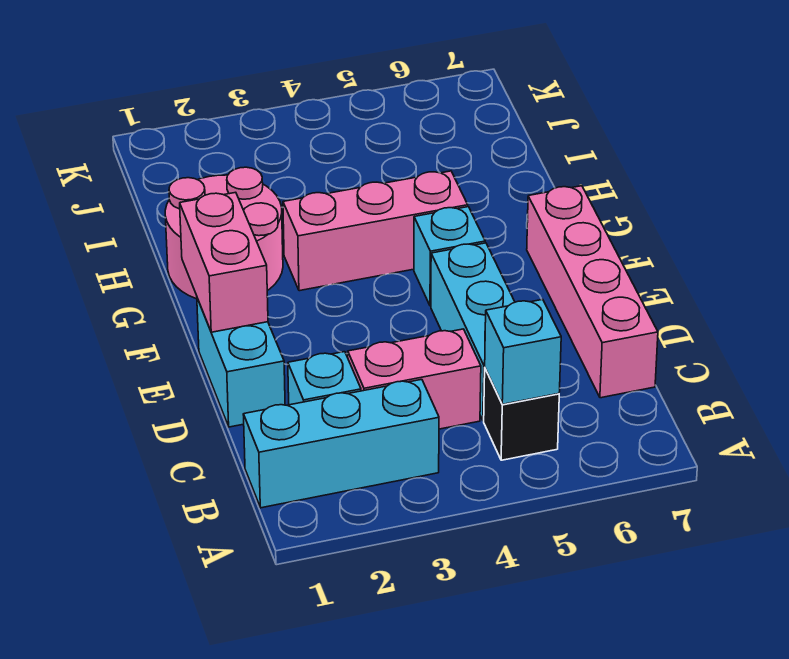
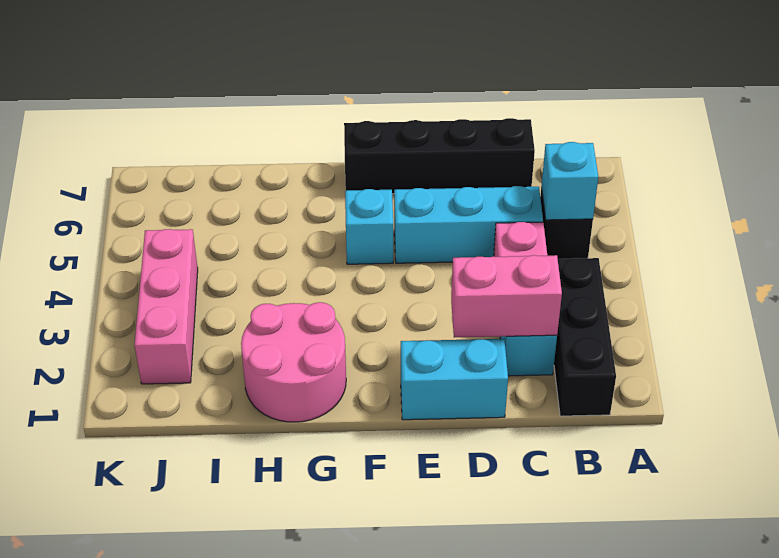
cyan 1x3 brick [243,379,439,508] -> black 1x3 brick [554,258,616,416]
pink 1x4 brick [527,186,658,398] -> black 1x4 brick [344,118,535,194]
pink 1x2 brick [180,192,268,332] -> pink 1x2 brick moved to [451,255,562,337]
pink 1x3 brick [283,171,468,291] -> pink 1x3 brick moved to [135,229,198,384]

